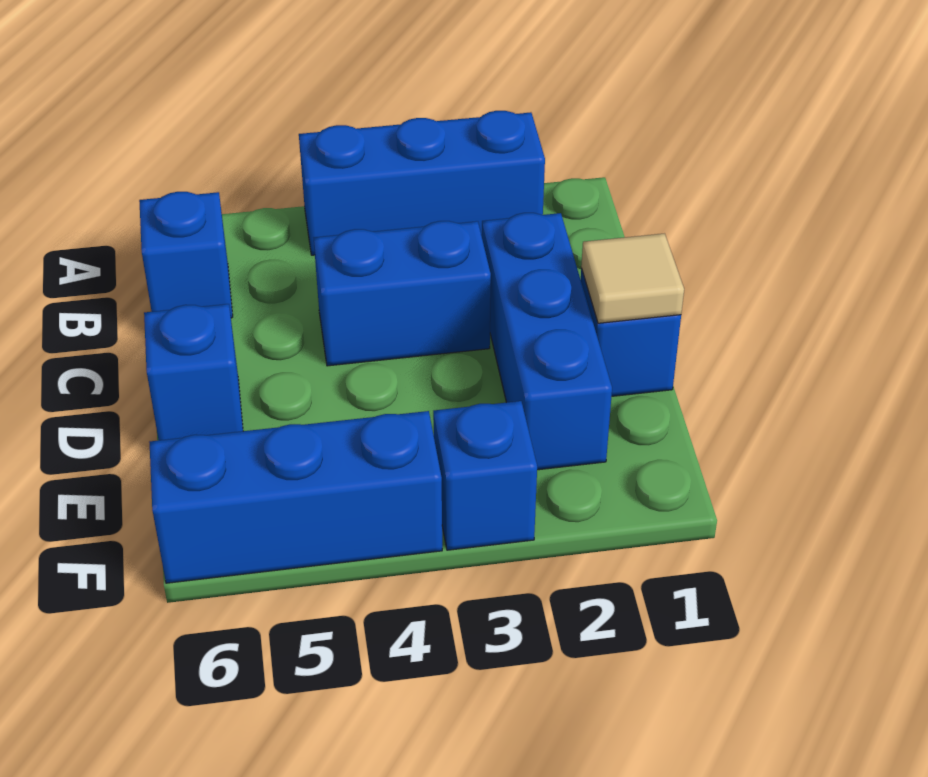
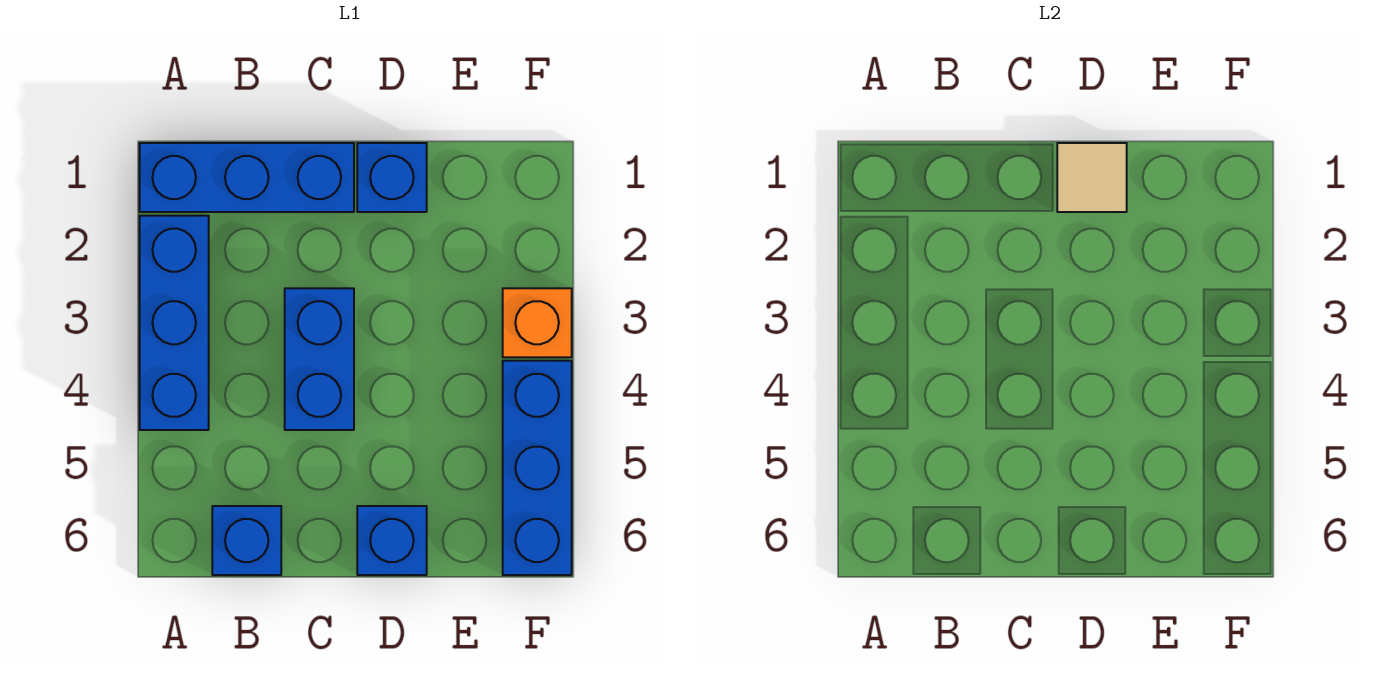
blue 1x3 brick [482,213,612,470] -> blue 1x3 brick moved to [140,143,354,212]
blue 1x1 brick [433,401,537,550] -> orange 1x1 brick [503,288,572,357]

